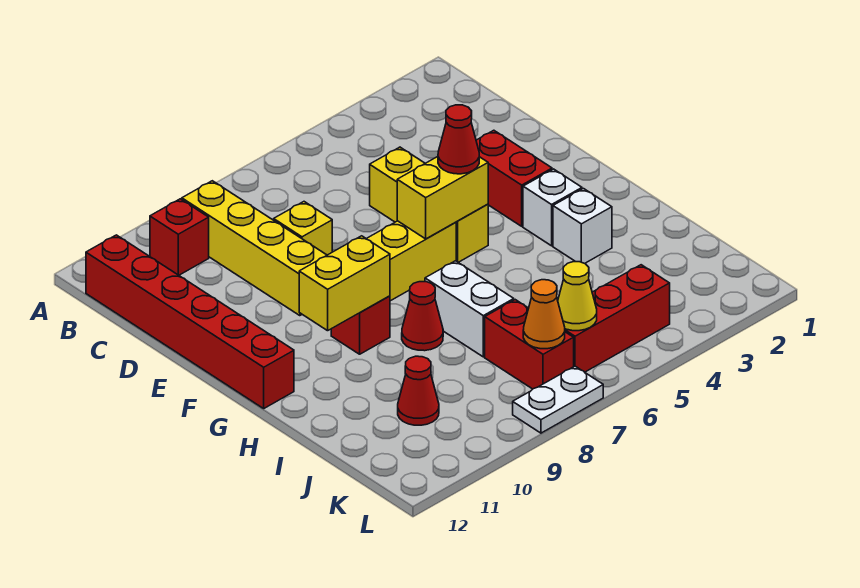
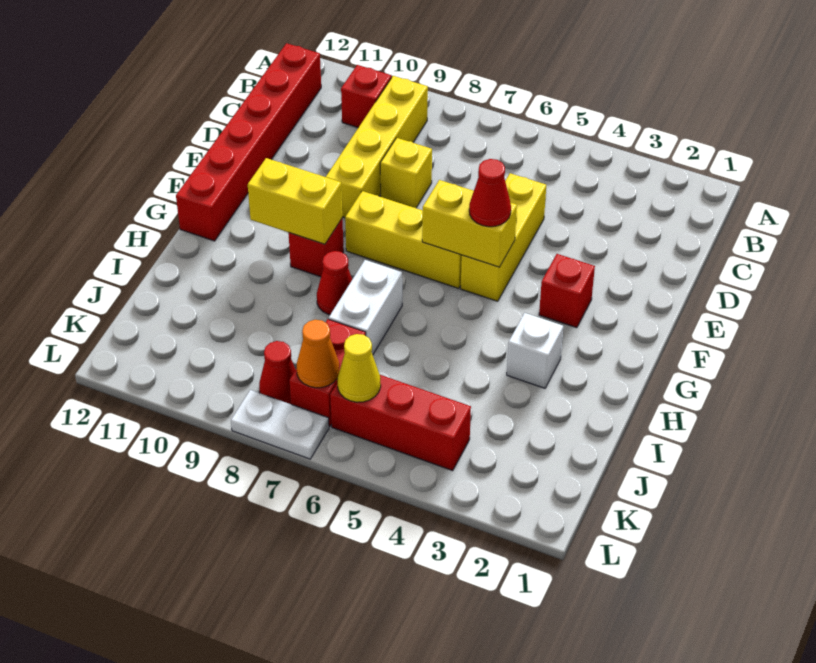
red 1x2 brick [476,130,552,226] -> red 1x1 brick [539,254,595,328]
white 1x1 brick [523,169,582,246] -> none
red 1x1 cone [398,356,439,425] -> red 1x1 cone moved to [259,341,296,404]

